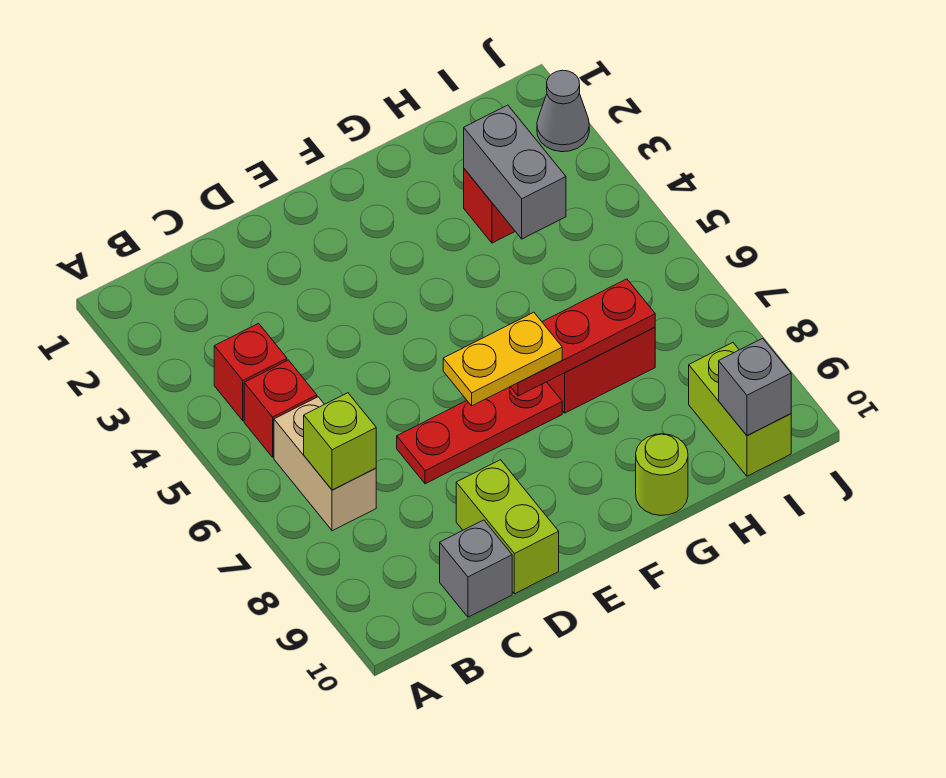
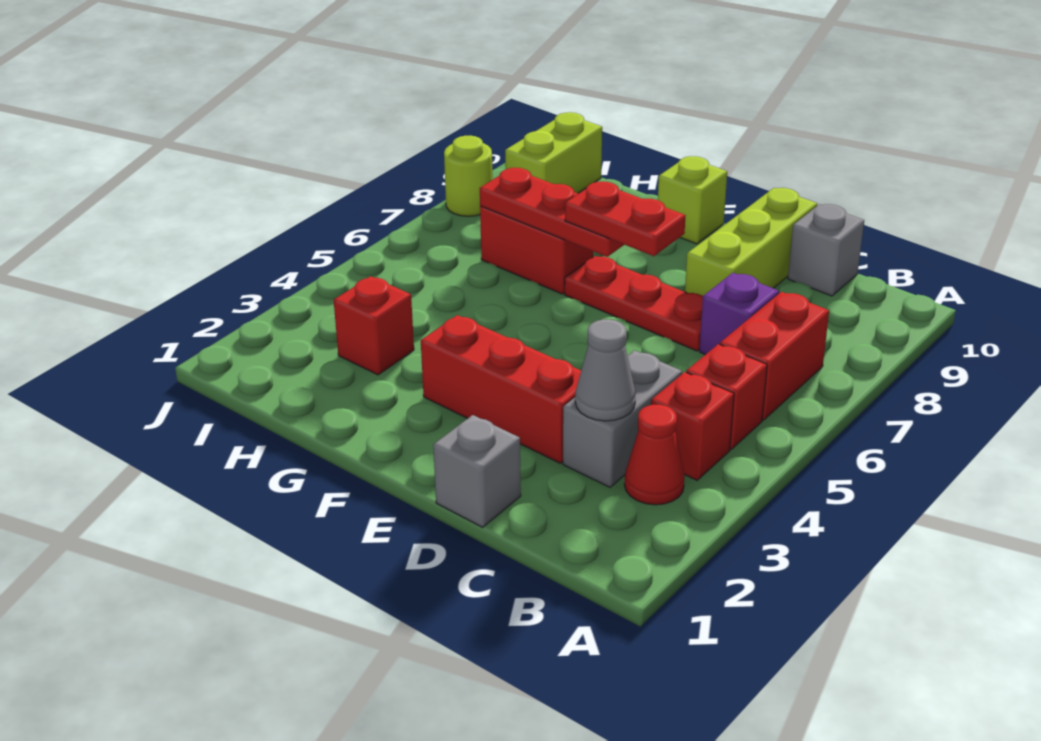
none -> red 1x1 cone [624,405,685,505]
tan 1x2 brick [274,397,376,531] -> red 1x2 brick [720,292,829,420]
lime 1x1 brick [304,393,376,490] -> lime 1x1 brick moved to [658,156,727,244]
none -> purple 1x1 brick [699,273,779,355]
none -> red 1x3 brick [421,315,581,463]
lime 1x2 brick [456,460,559,594] -> lime 1x3 brick [685,188,817,296]
yellow 1x2 plate [443,312,562,406] -> red 1x2 plate [565,182,686,256]
lime 1x1 round brick [636,434,688,515] -> lime 1x1 round brick moved to [444,136,493,216]
grey 1x2 brick [464,105,566,239] -> grey 1x2 brick moved to [563,350,682,487]
grey 1x1 brick [719,338,791,435] -> grey 1x1 brick moved to [433,415,521,527]
grey 1x1 cone [537,70,589,152] -> grey 1x1 cone moved to [575,319,636,421]

